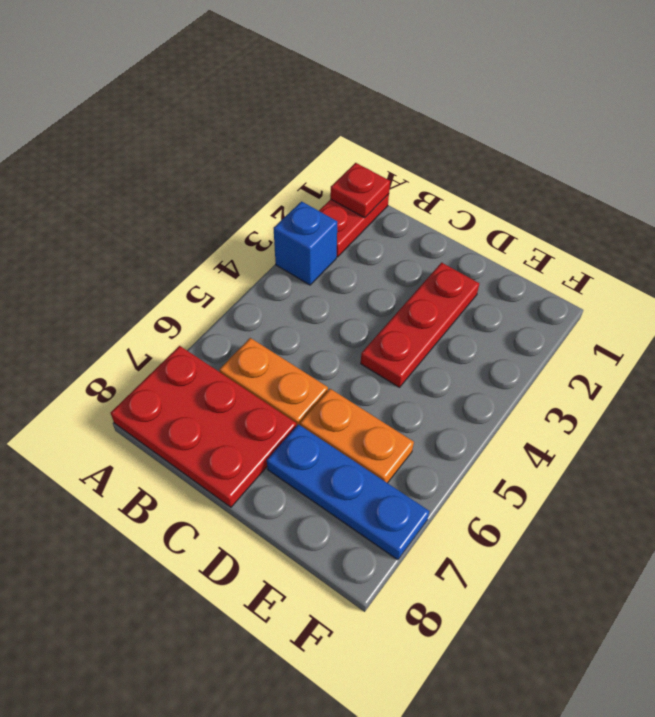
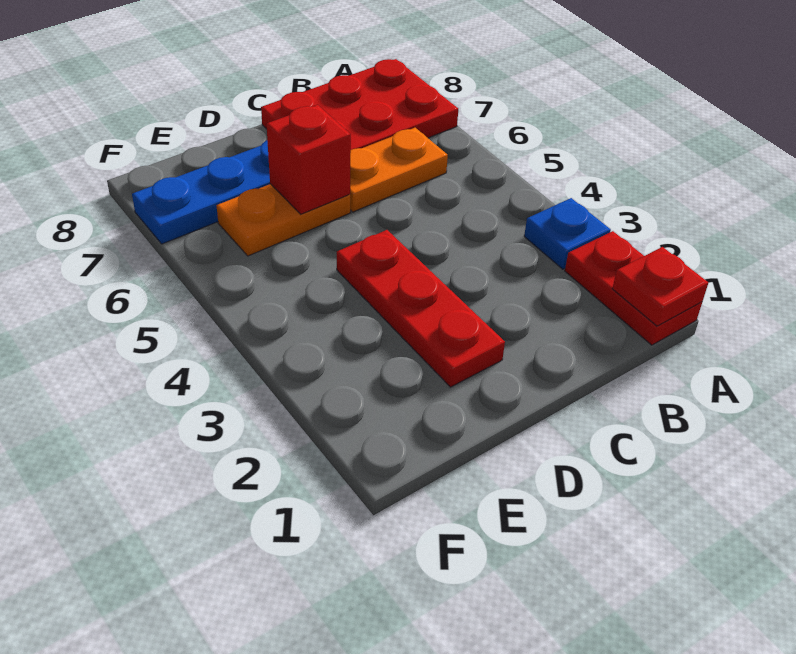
blue 1x1 brick [274,201,337,285] -> blue 1x1 plate [524,198,611,269]
none -> red 1x1 brick [266,105,351,214]

